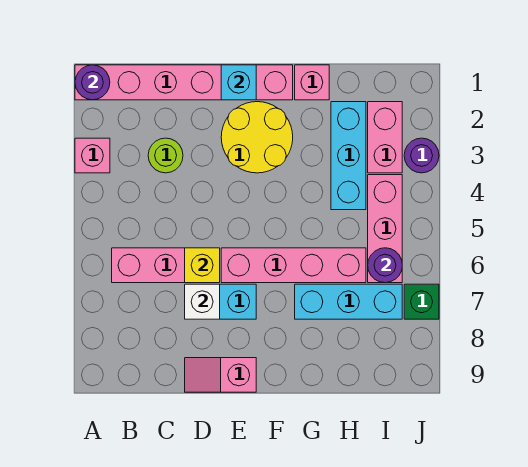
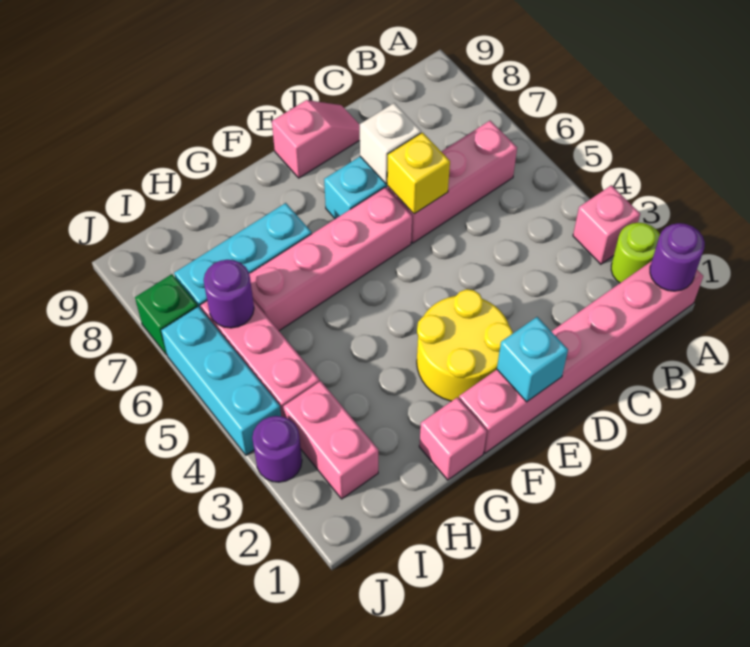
lime 1x1 round brick [148,138,183,173] -> lime 1x1 round brick moved to [611,223,660,283]
cyan 1x3 brick [331,102,366,210] -> cyan 1x3 brick moved to [161,306,281,455]

